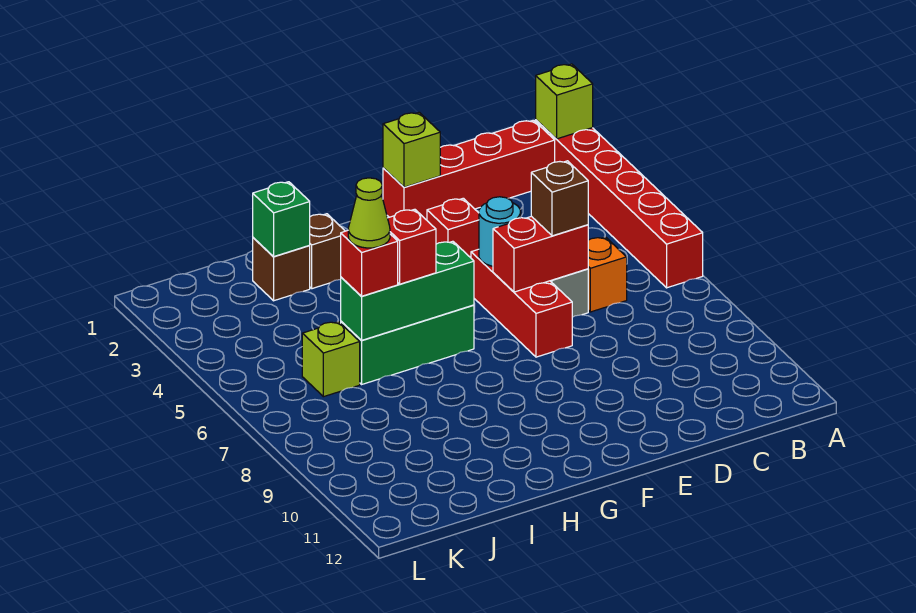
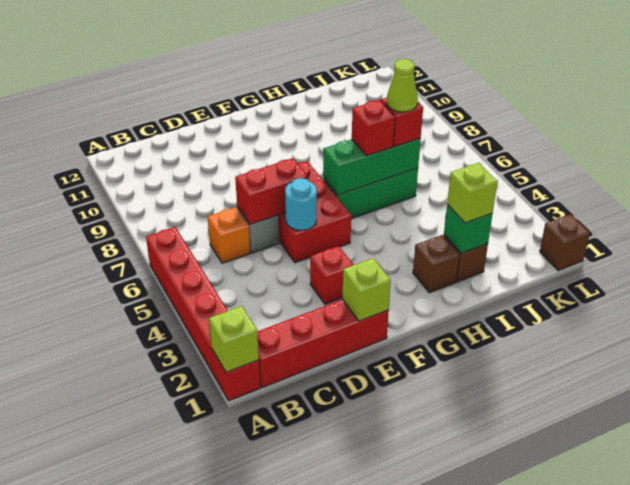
brown 1x1 brick [531,161,588,236] -> brown 1x1 brick moved to [540,214,590,271]
red 1x3 brick [471,249,572,357] -> red 2x3 brick [278,161,351,263]
lime 1x1 brick [302,322,360,397] -> lime 1x1 brick moved to [447,163,497,223]

